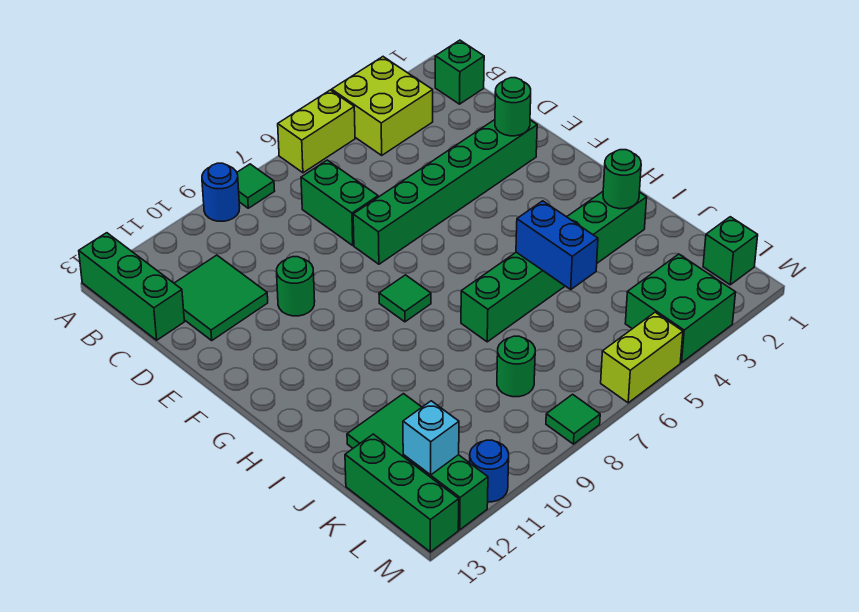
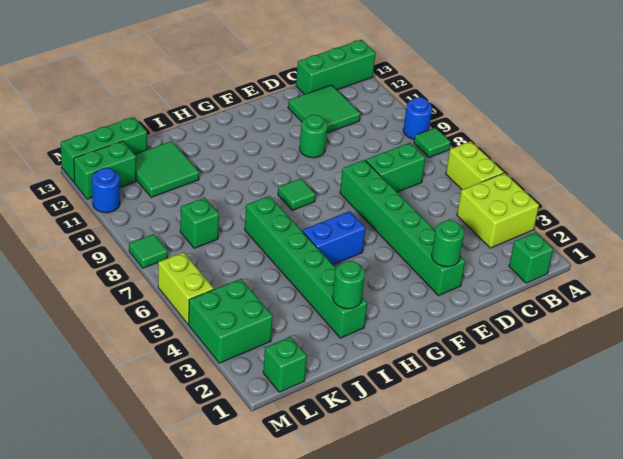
blue 1x2 brick [516,201,598,289] -> blue 1x2 brick moved to [302,211,365,265]
green 1x1 round brick [497,336,535,397] -> green 1x1 brick [180,198,219,248]
cyan 1x1 brick [403,401,459,475] -> none

